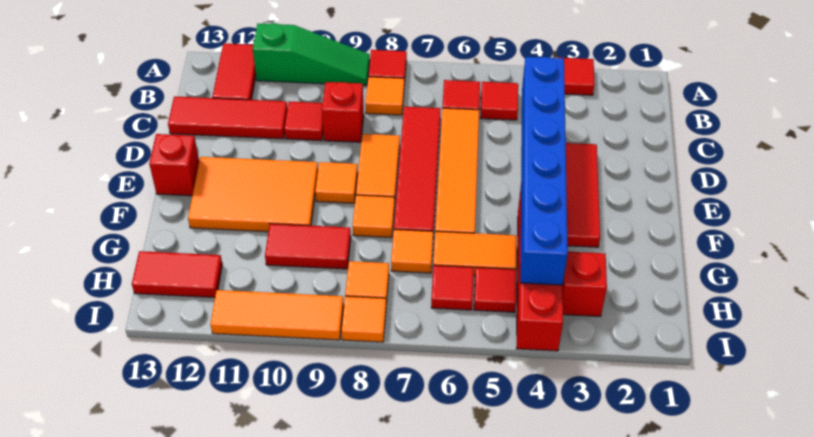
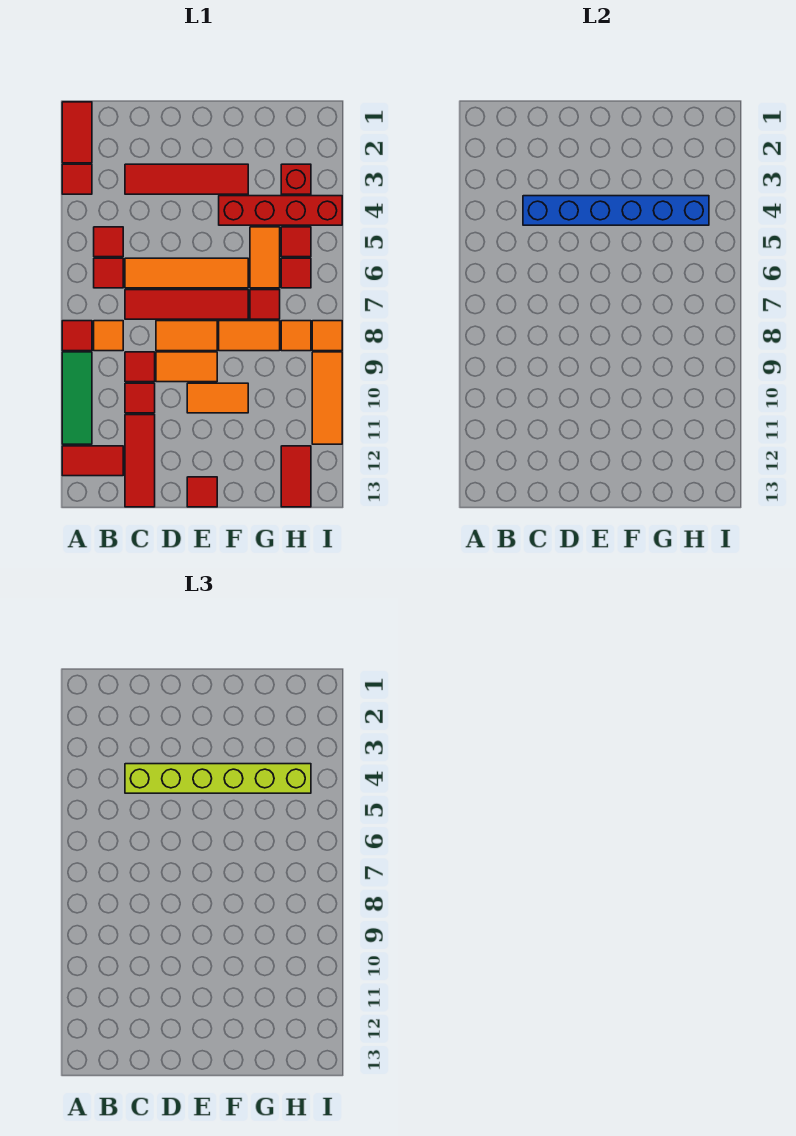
green 1x3 slope [253,23,370,86] -> green 1x3 tile [62,352,92,444]
none -> lime 1x6 brick [125,764,311,793]
red 1x1 brick [322,82,364,142] -> red 1x1 tile [125,352,155,382]
red 1x3 tile [566,143,600,247] -> red 1x4 tile [125,164,248,194]
orange 1x1 tile [315,162,358,203] -> orange 1x2 tile [156,352,217,382]
orange 2x3 tile [188,157,318,232] -> orange 1x2 tile [187,383,248,413]
red 1x1 brick [149,134,199,196] -> red 1x1 tile [187,477,217,507]
orange 1x1 tile [353,195,395,237] -> orange 1x2 tile [219,321,280,351]
orange 1x1 tile [391,230,433,273] -> red 1x1 tile [250,290,280,319]
red 1x2 tile [265,224,351,269] -> red 1x2 tile moved to [62,102,92,163]

